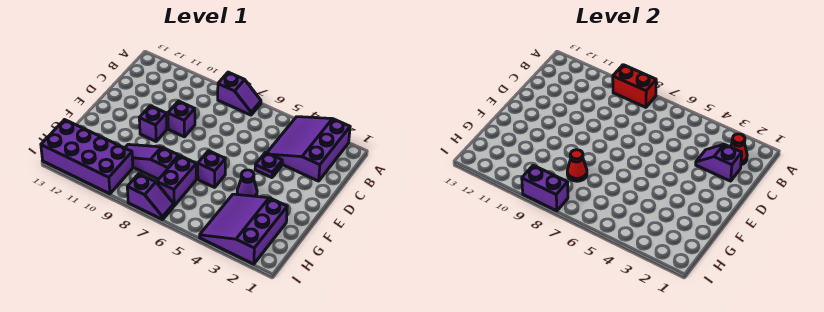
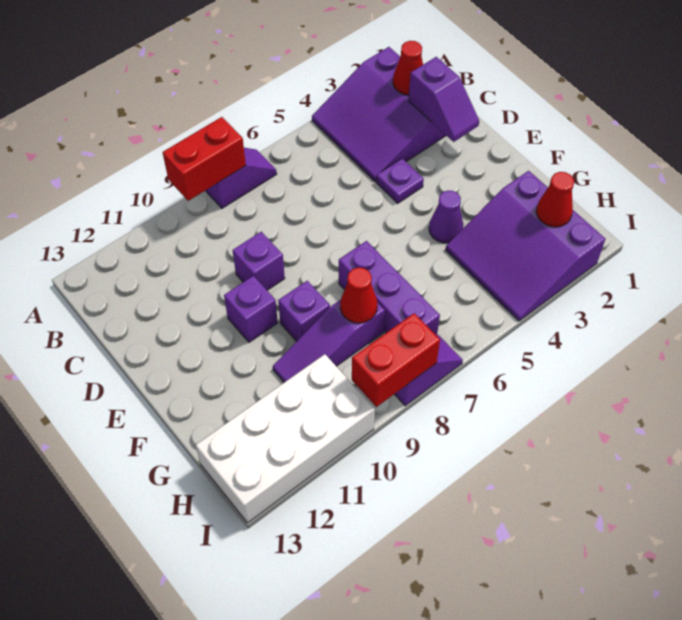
purple 1x2 slope [696,144,742,181] -> purple 1x2 slope turned to [409,57,479,142]
purple 1x1 brick [198,151,225,187] -> purple 1x1 brick moved to [278,281,330,341]
purple 1x2 brick [157,156,196,206] -> purple 1x3 brick [339,241,440,335]
none -> red 1x1 cone [536,172,574,227]
purple 2x4 brick [41,120,133,194] -> white 2x4 brick [196,354,375,523]
purple 1x2 brick [522,165,568,211] -> red 1x2 brick [352,313,440,407]

